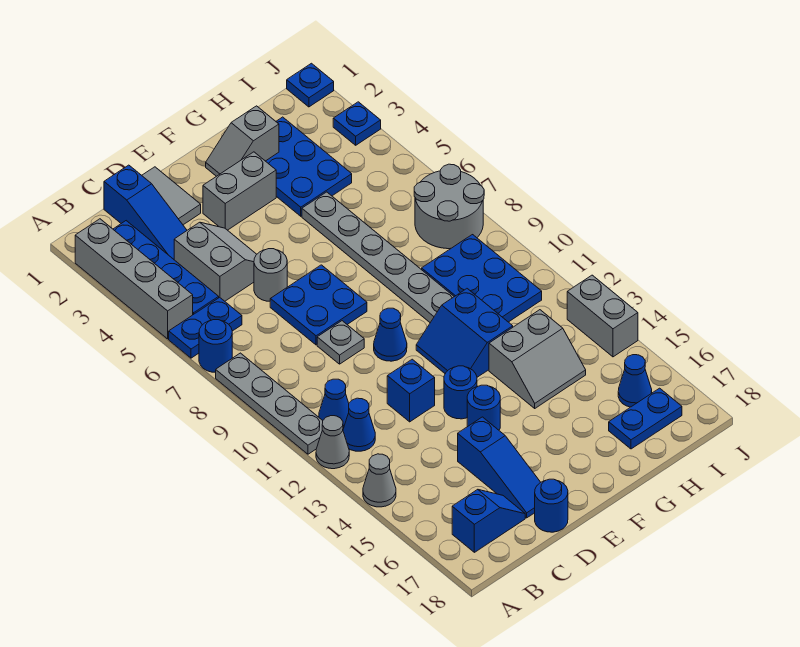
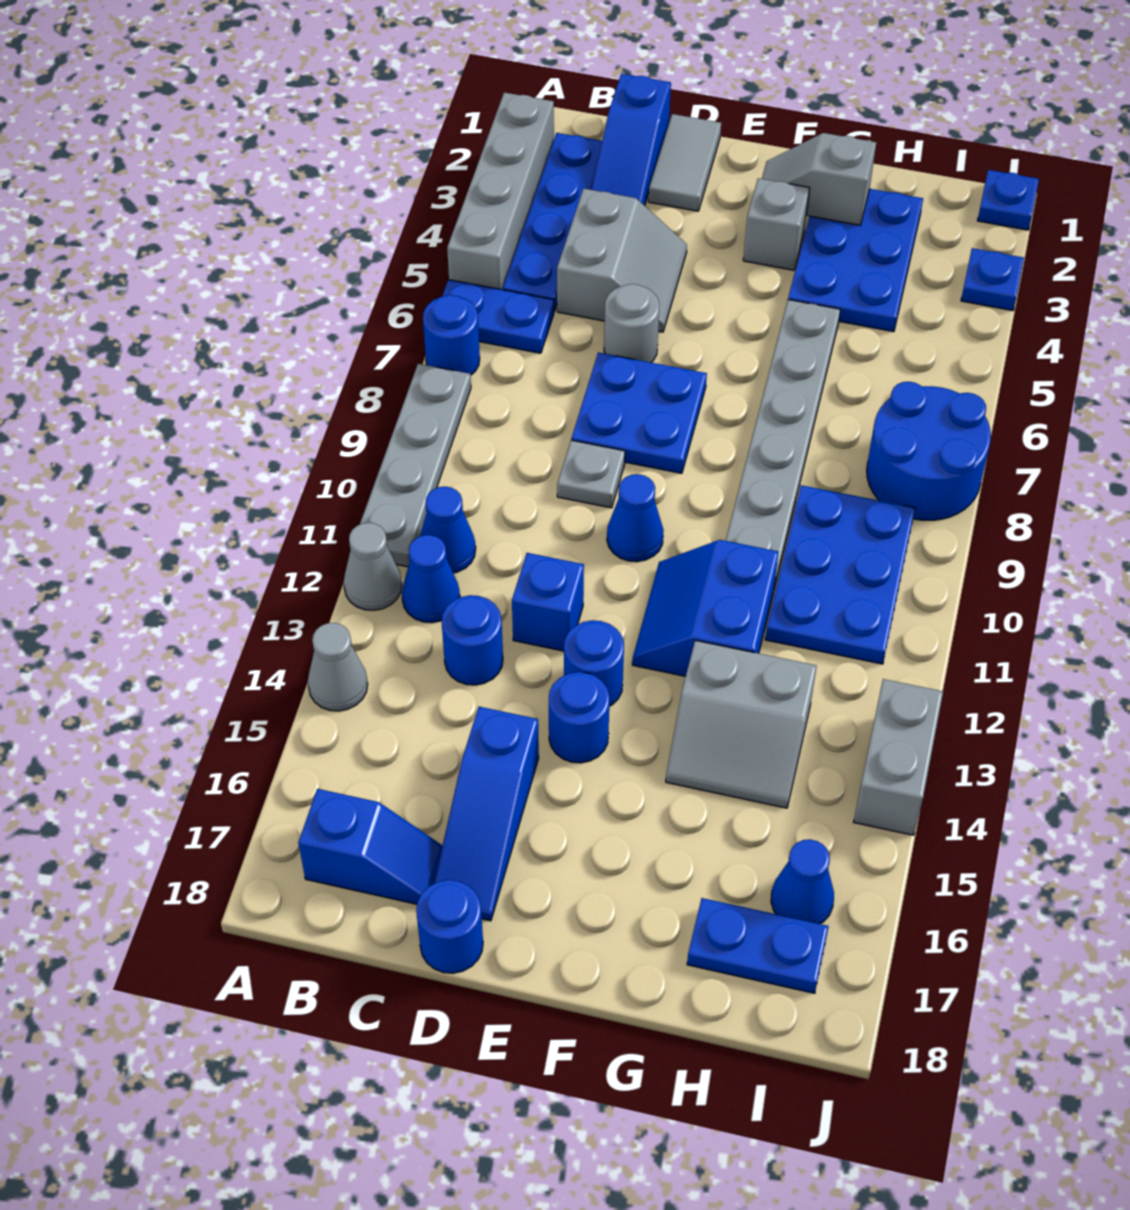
none -> blue 1x1 round brick [442,595,503,685]
grey 1x2 brick [203,152,276,230] -> grey 1x1 brick [743,178,810,270]
grey 2x2 round brick [414,164,484,249] -> blue 2x2 round brick [867,382,991,520]

